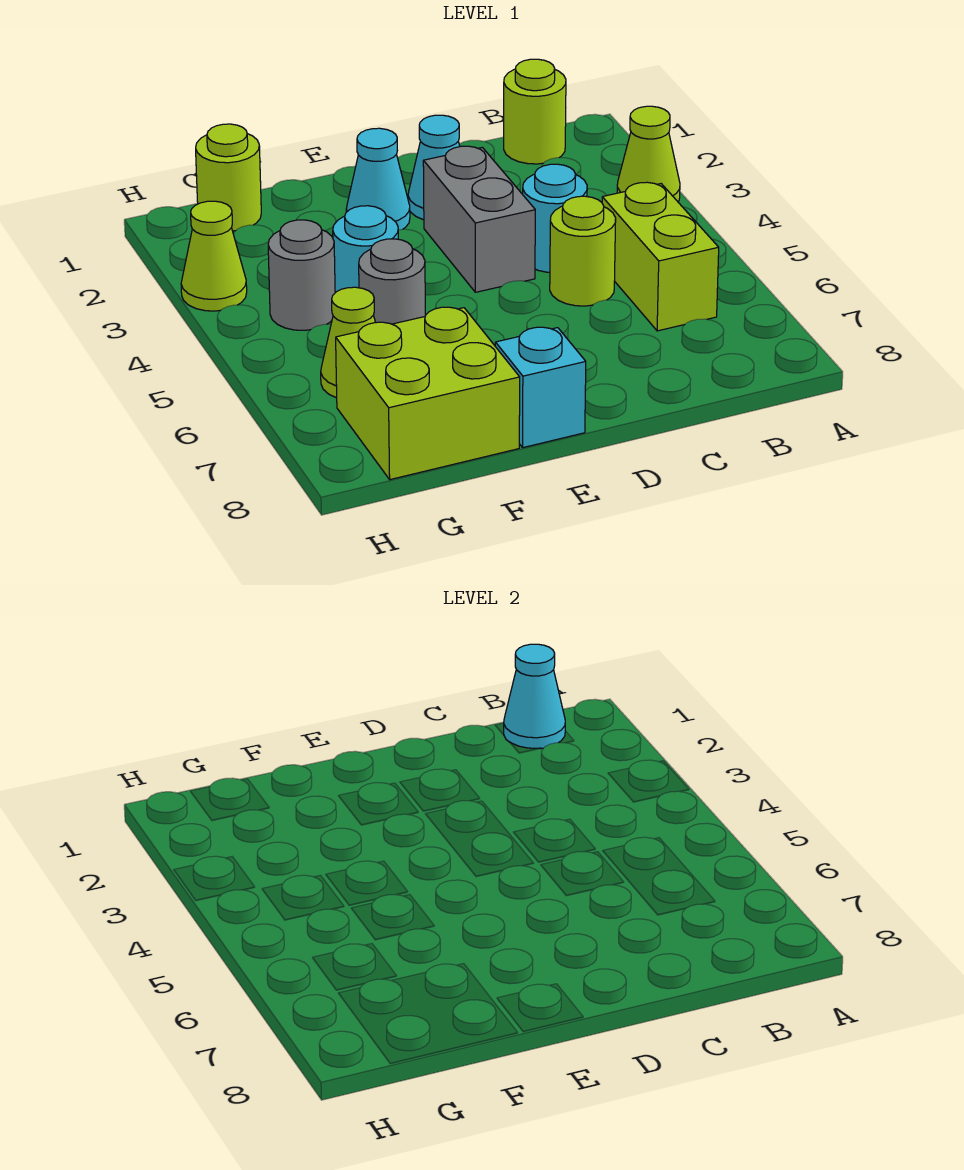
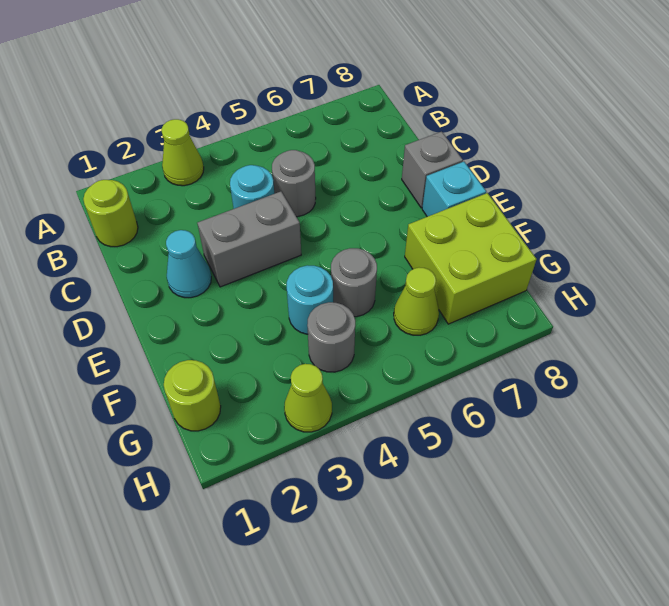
cyan 1x1 cone [504,644,565,748] -> none
lime 1x2 brick [602,182,719,331] -> none
lime 1x1 round brick [550,196,616,306] -> grey 1x1 round brick [272,150,316,217]
none -> grey 1x1 brick [402,132,463,208]
cyan 1x1 cone [346,128,410,230] -> none

